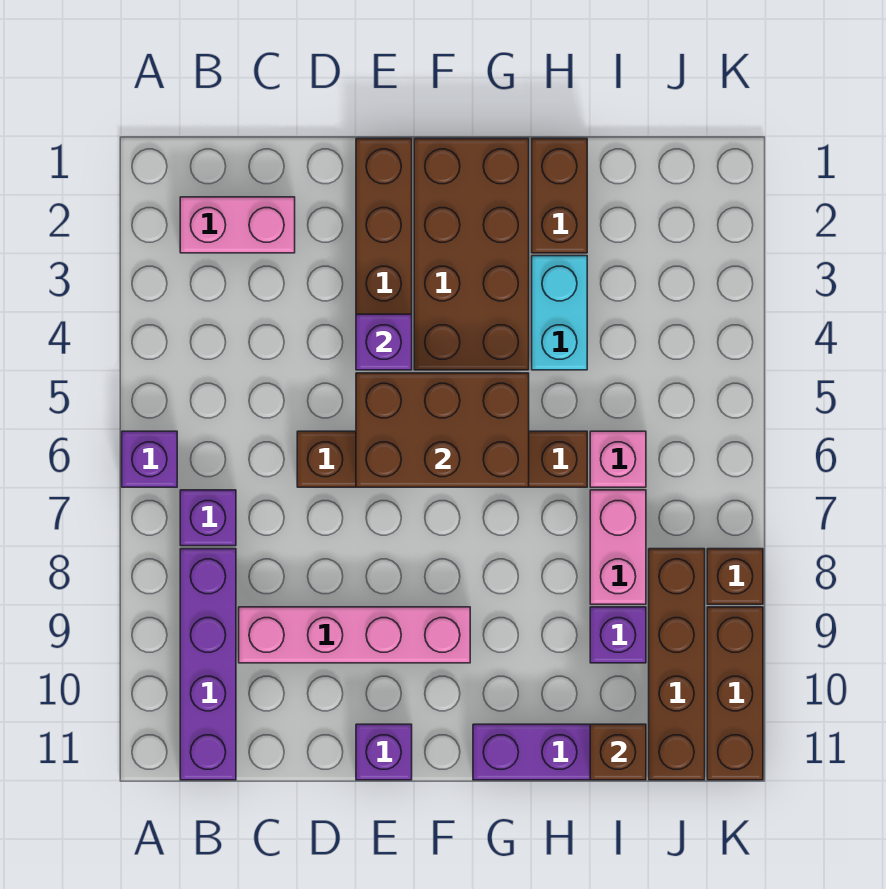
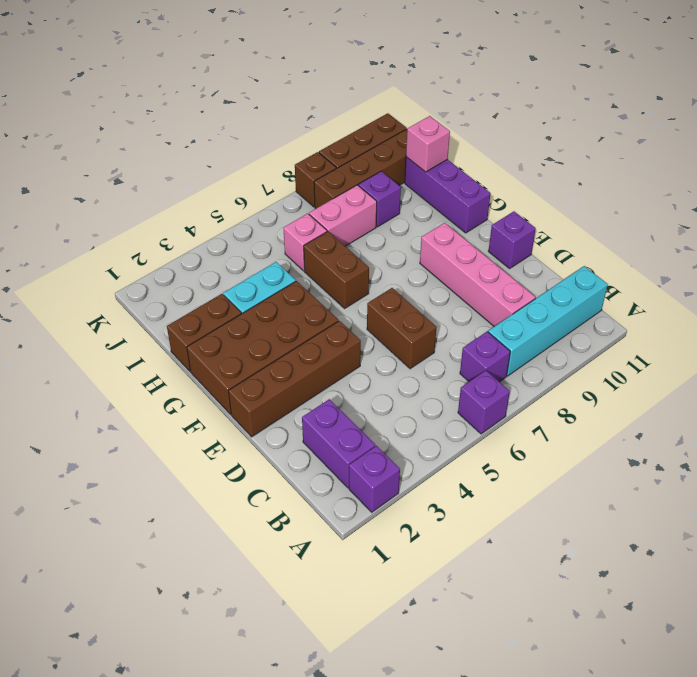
pink 1x2 brick [180,197,295,253] -> purple 1x2 brick [302,399,375,488]
purple 1x4 brick [180,549,236,780] -> cyan 1x4 brick [488,266,608,376]
purple 1x1 brick [356,314,412,370] -> purple 1x1 brick moved to [349,446,400,512]
brown 2x3 brick [356,373,529,487] -> none
brown 1x1 brick [590,724,646,780] -> pink 1x1 brick [406,116,450,172]

